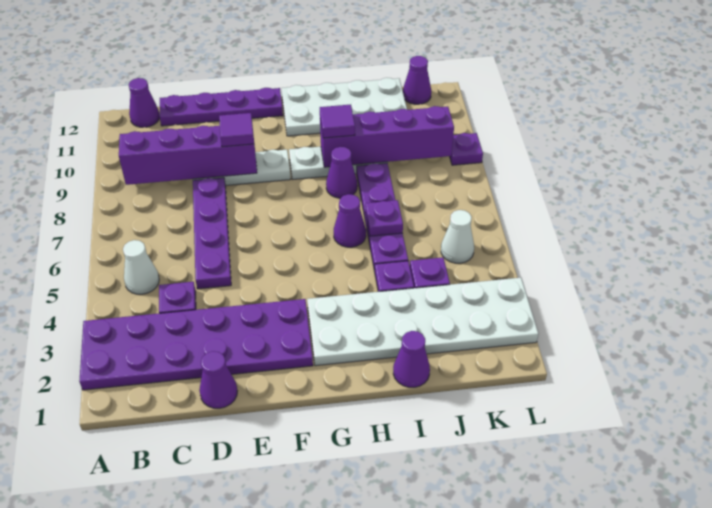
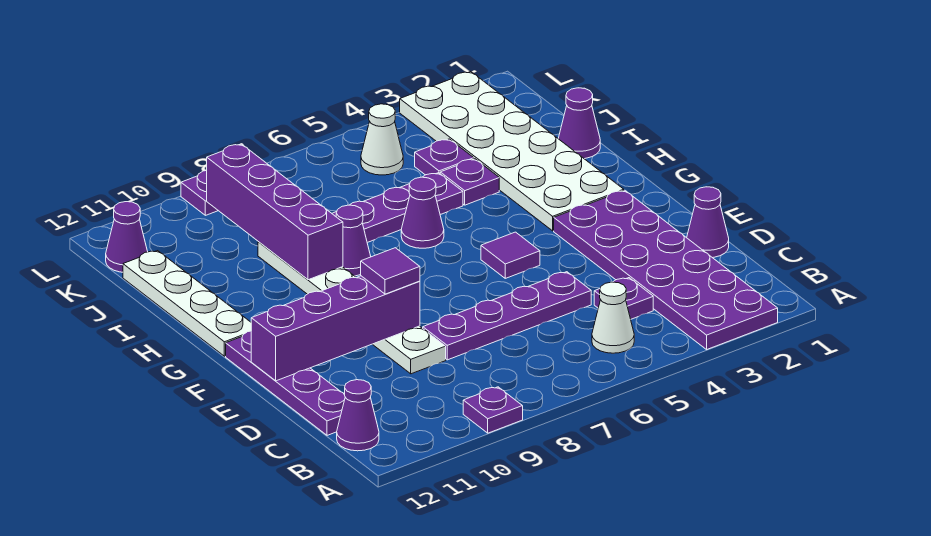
purple 1x4 brick [119,126,257,185] -> purple 1x4 brick turned to [251,276,420,381]
white 2x4 plate [282,78,407,136] -> white 1x4 plate [123,251,251,356]
purple 1x1 tile [320,105,355,138] -> purple 1x1 tile moved to [481,232,540,278]
purple 1x1 plate [365,200,403,236] -> purple 1x1 plate moved to [463,387,523,433]

